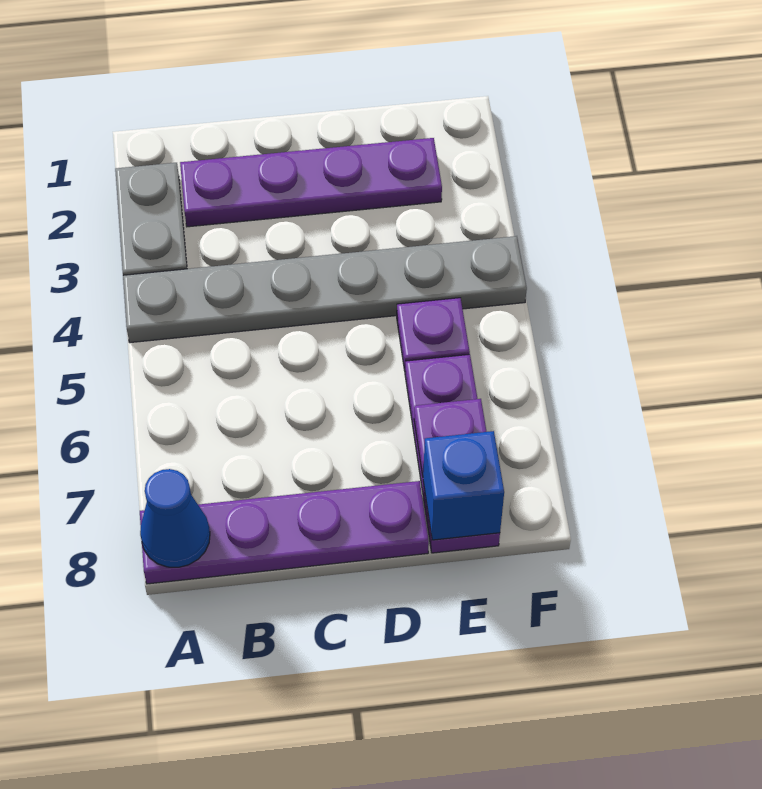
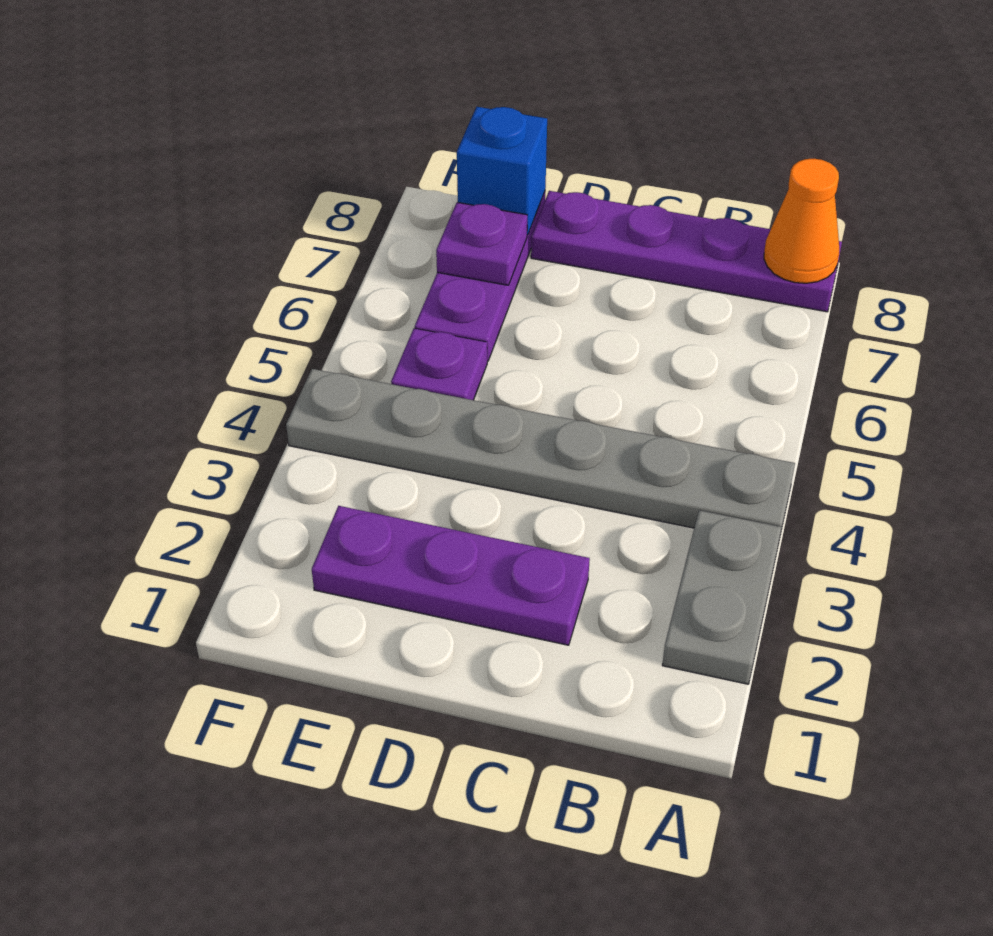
blue 1x1 cone [140,469,210,567] -> orange 1x1 cone [764,159,839,283]
purple 1x4 plate [180,138,442,227] -> purple 1x3 plate [312,506,590,645]

